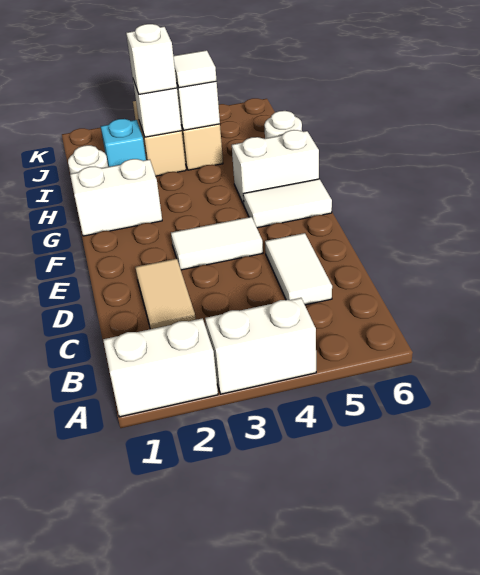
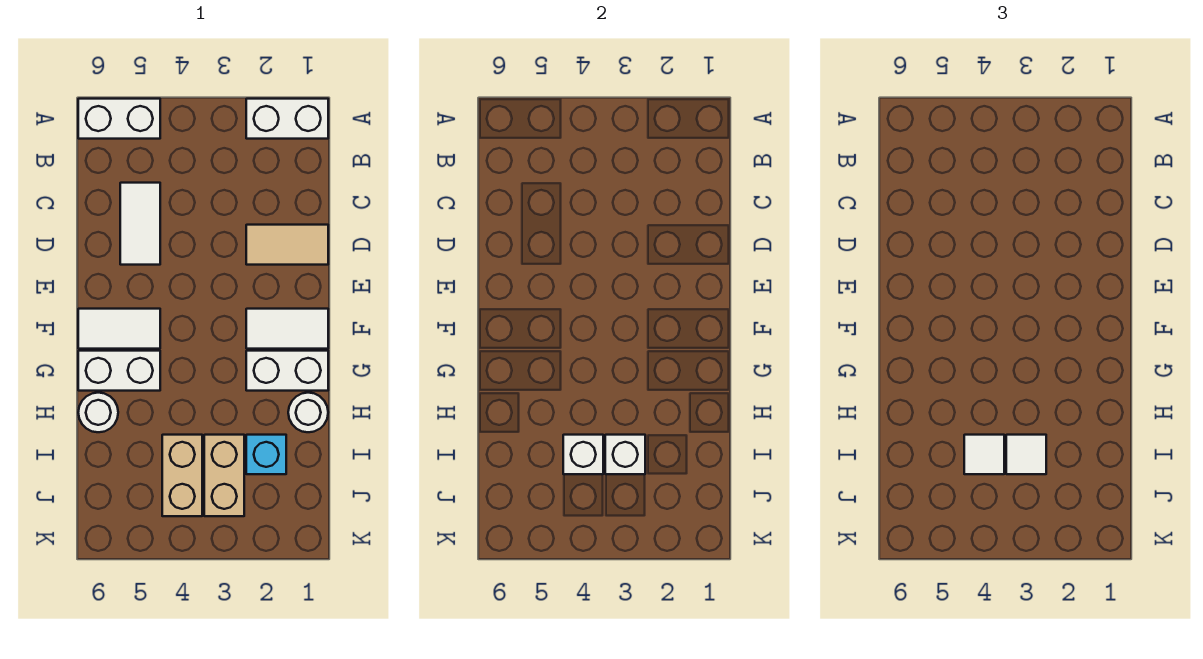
white 1x2 brick [205,298,316,394] -> white 1x2 brick moved to [78,99,160,139]
tan 1x2 tile [135,259,196,329] -> tan 1x2 tile turned to [246,225,328,265]
white 1x2 tile [171,217,263,270] -> white 1x2 tile moved to [246,309,328,349]
white 1x1 brick [126,24,177,94] -> white 1x1 tile [1006,435,1046,474]

